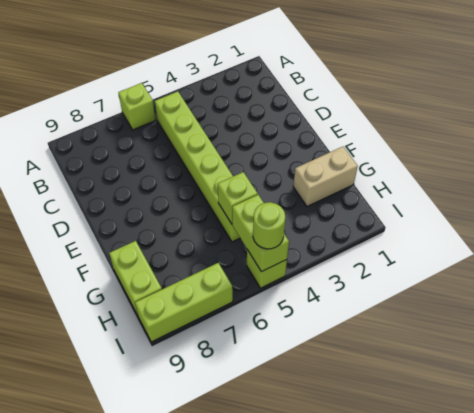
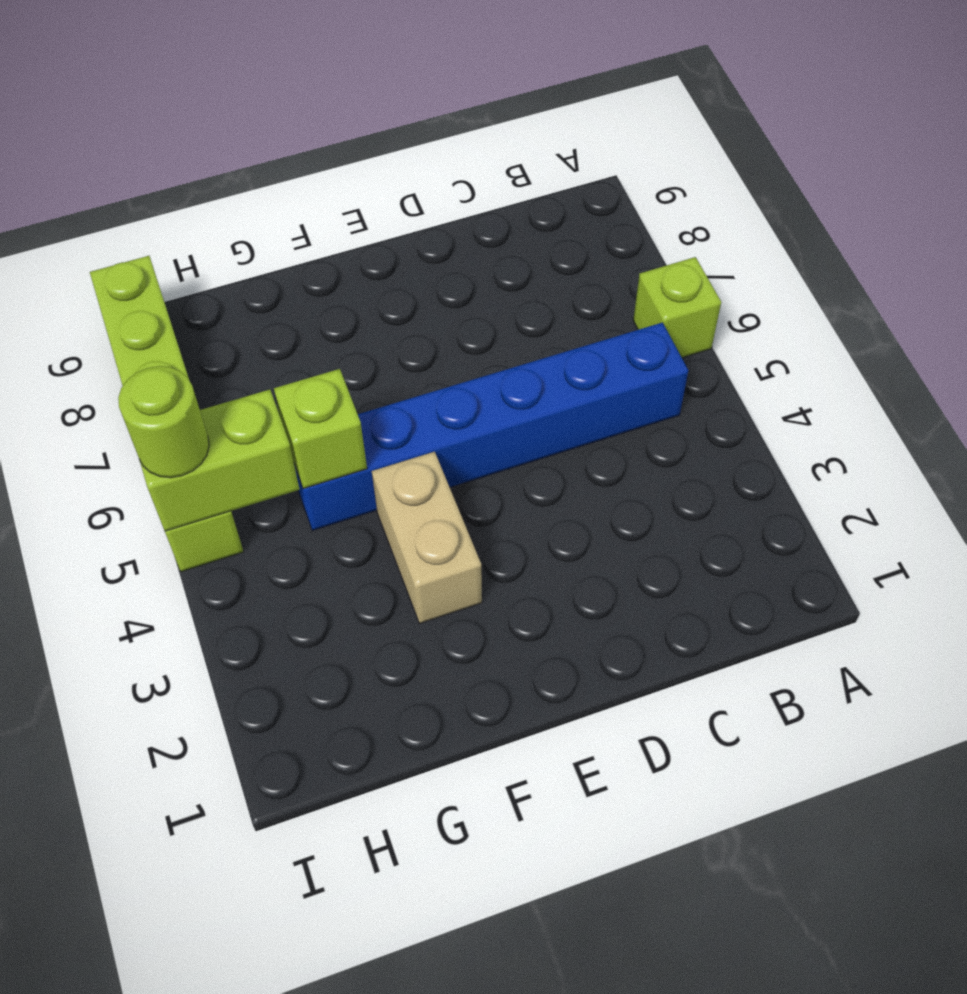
lime 1x6 brick [155,91,240,242] -> blue 1x6 brick [294,323,688,531]
tan 1x2 brick [293,147,358,206] -> tan 1x2 brick moved to [372,452,482,624]
lime 1x2 brick [109,241,162,315] -> none

